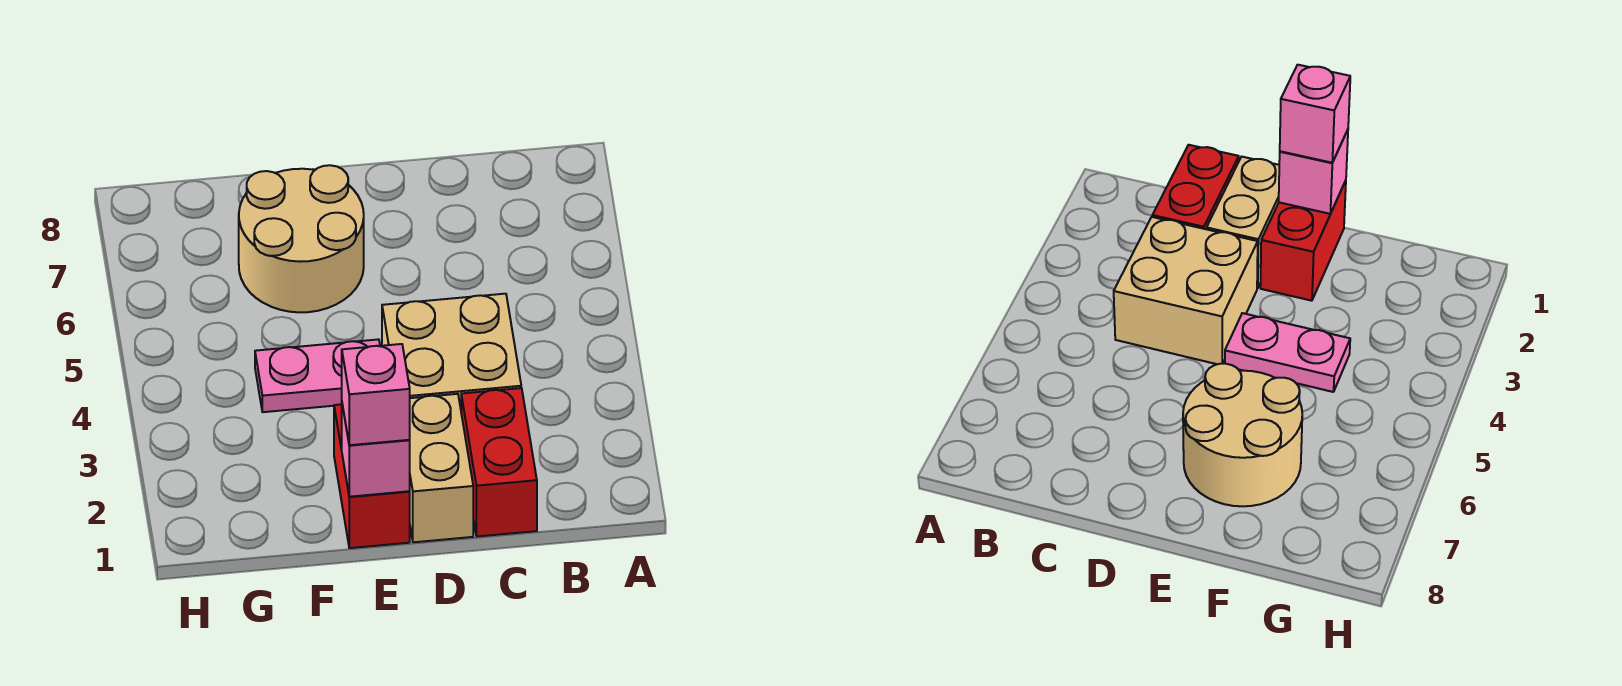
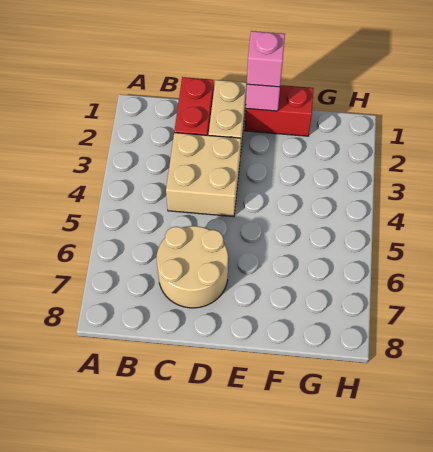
red 1x2 brick [334,404,410,548] -> red 1x2 brick turned to [245,85,314,136]
pink 1x2 plate [255,339,380,412] -> none
tan 2x2 round brick [239,165,364,312] -> tan 2x2 round brick moved to [157,226,228,308]

